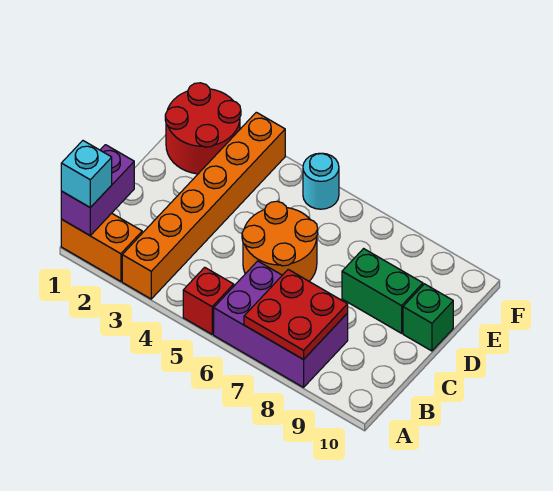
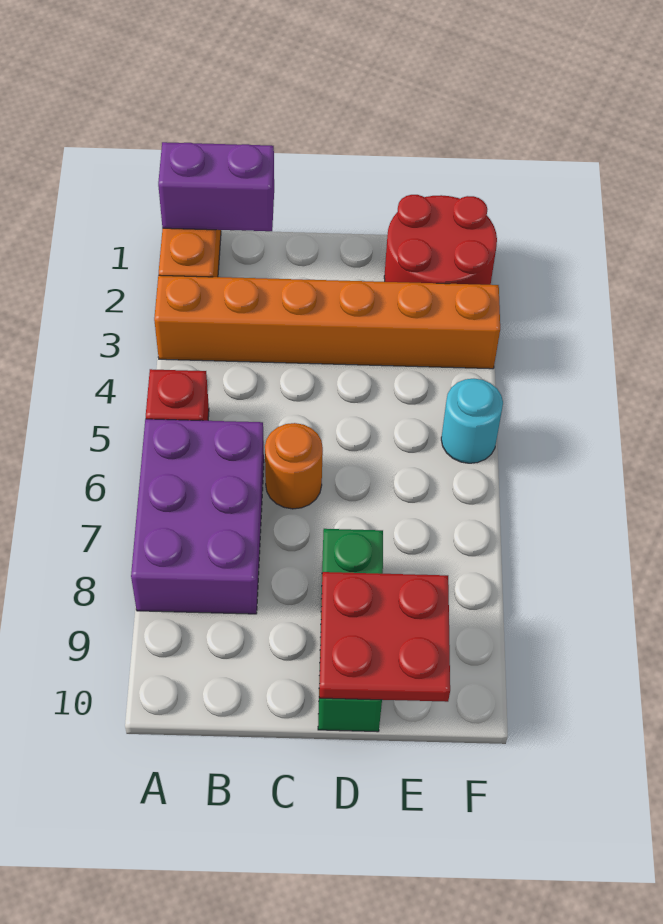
cyan 1x1 brick [61,141,112,208] -> none
red 2x2 plate [244,270,348,360] -> red 2x2 plate moved to [319,572,450,702]
orange 2x2 round brick [242,201,318,281] -> orange 1x1 round brick [265,423,323,509]

